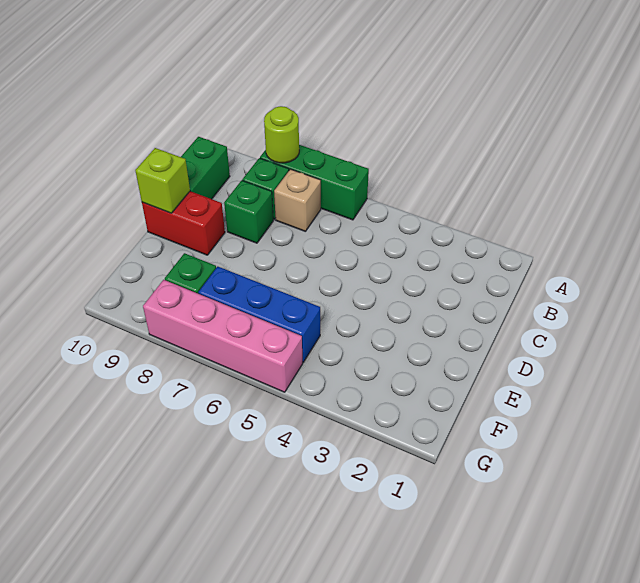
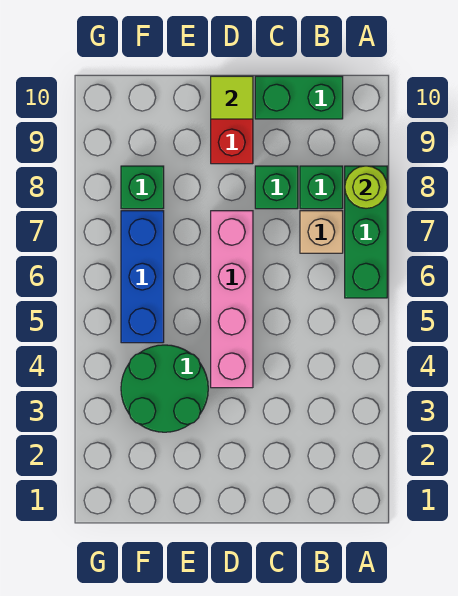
lime 1x1 brick [135,148,190,213] -> lime 1x1 tile [211,76,253,119]
none -> green 2x2 round brick [121,345,208,432]
pink 1x4 brick [143,280,303,392] -> pink 1x4 brick moved to [211,211,253,388]

